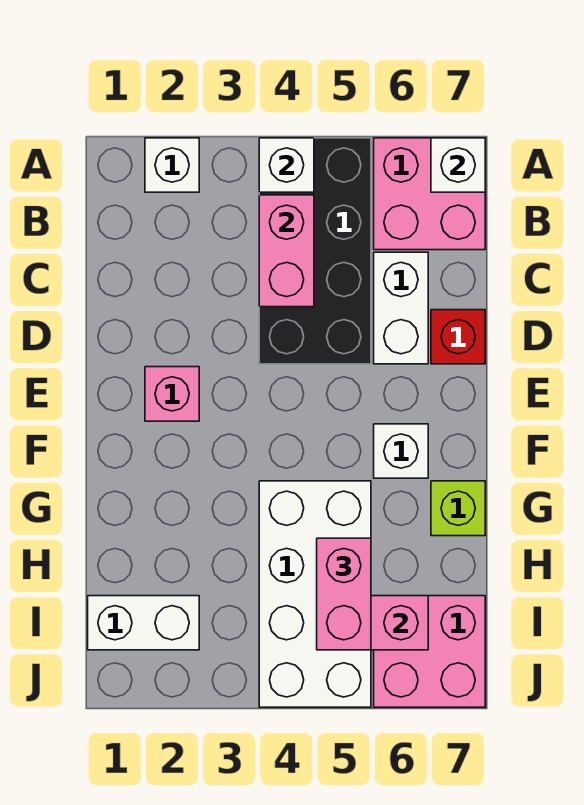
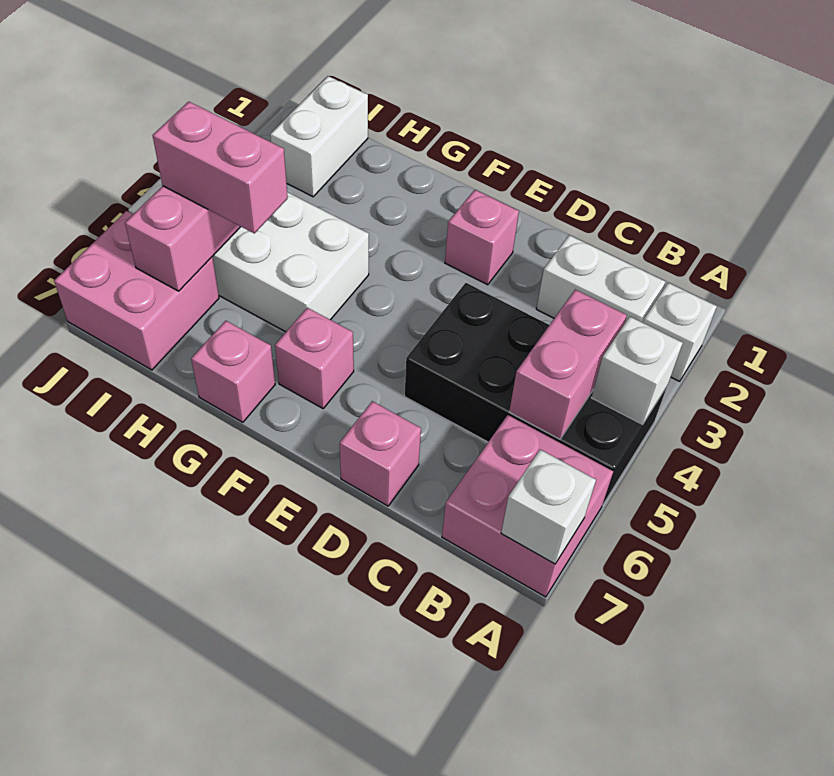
pink 1x2 brick [259,195,314,307] -> pink 1x2 brick turned to [509,290,627,439]
white 1x2 brick [374,252,428,364] -> white 1x2 brick moved to [536,235,665,323]
red 1x1 brick [431,310,485,364] -> pink 1x1 brick [340,401,421,506]
white 1x1 brick [374,424,428,478] -> pink 1x1 brick [275,308,354,408]
lime 1x1 brick [431,481,485,536] -> pink 1x1 brick [191,321,275,422]

